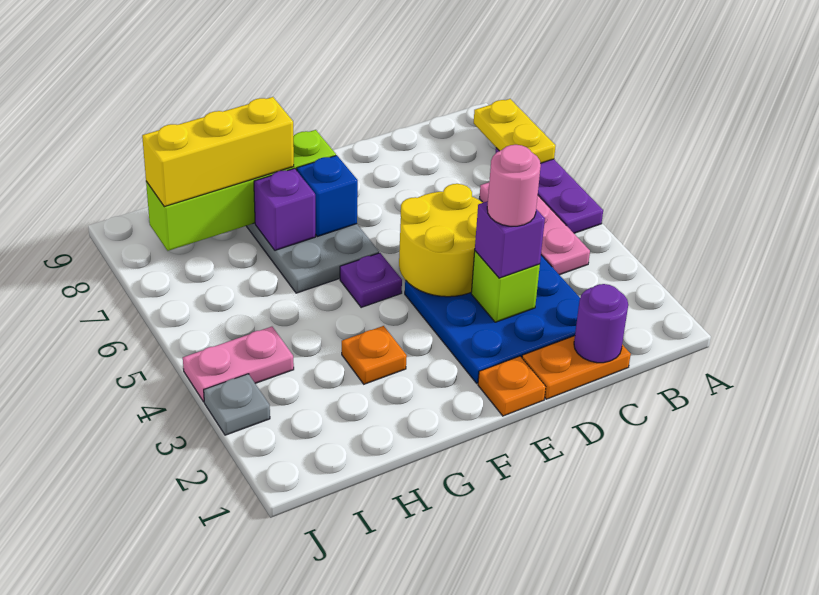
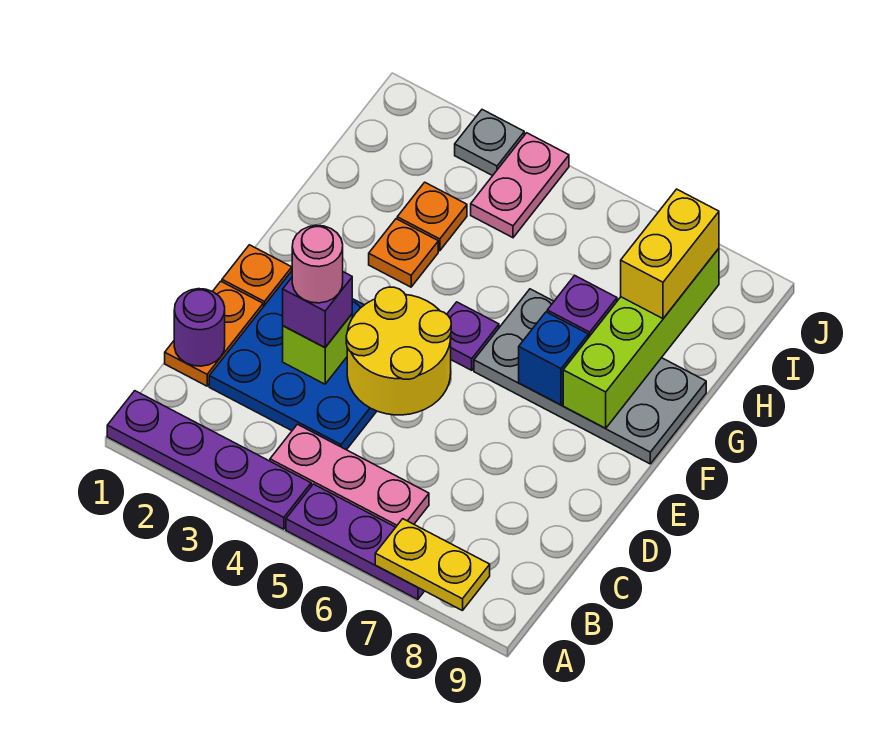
none -> purple 1x4 plate [107,391,311,529]
yellow 1x3 brick [142,97,294,207] -> yellow 1x2 brick [621,189,719,319]
none -> orange 1x1 plate [397,182,467,251]

